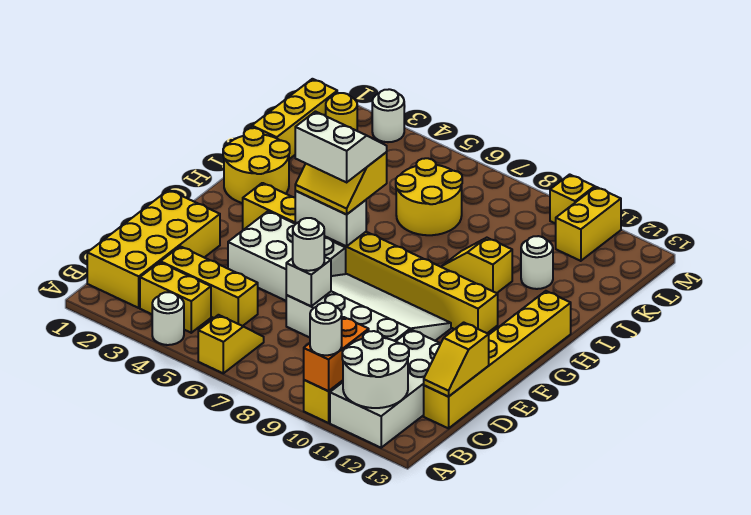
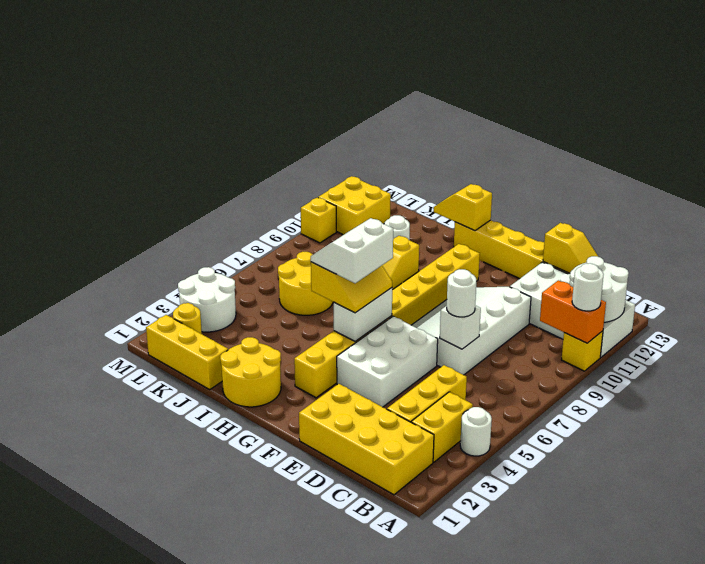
yellow 1x2 slope [198,315,264,373] -> yellow 1x2 slope moved to [434,184,492,231]
yellow 1x2 brick [556,187,621,261] -> yellow 2x2 brick [318,176,391,235]
white 1x1 round brick [372,89,404,142] -> white 2x2 round brick [178,267,236,332]

